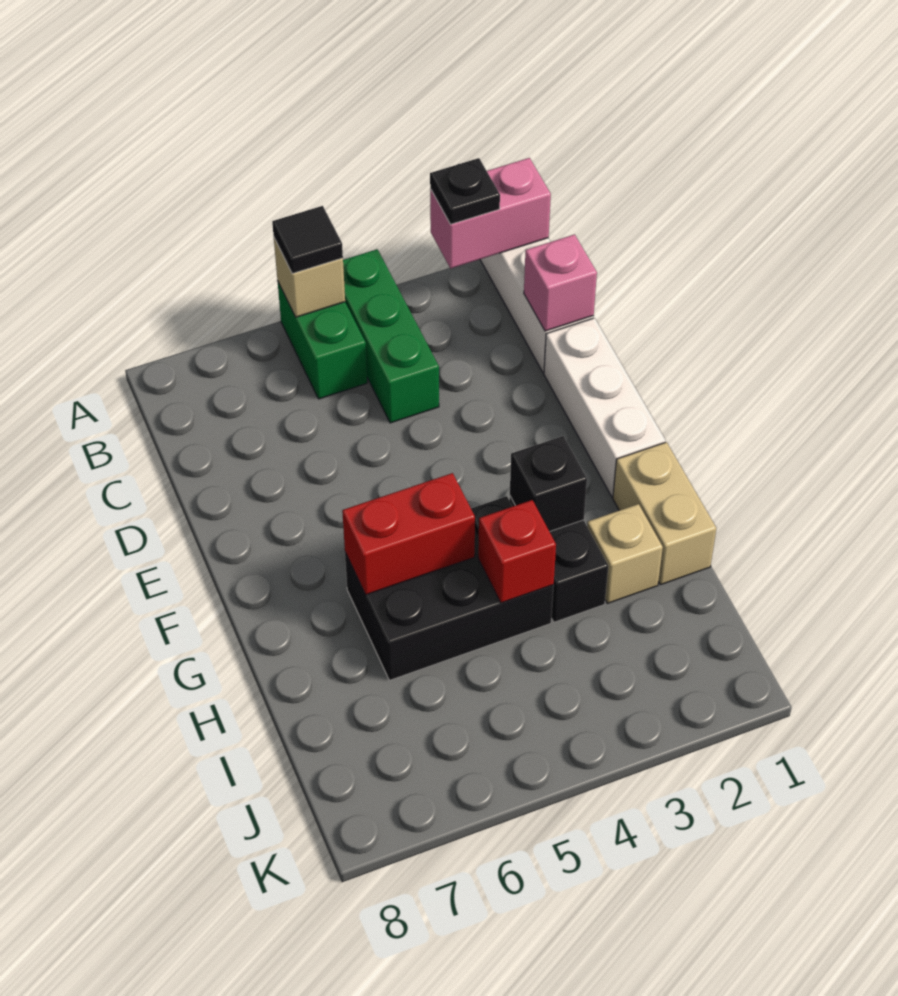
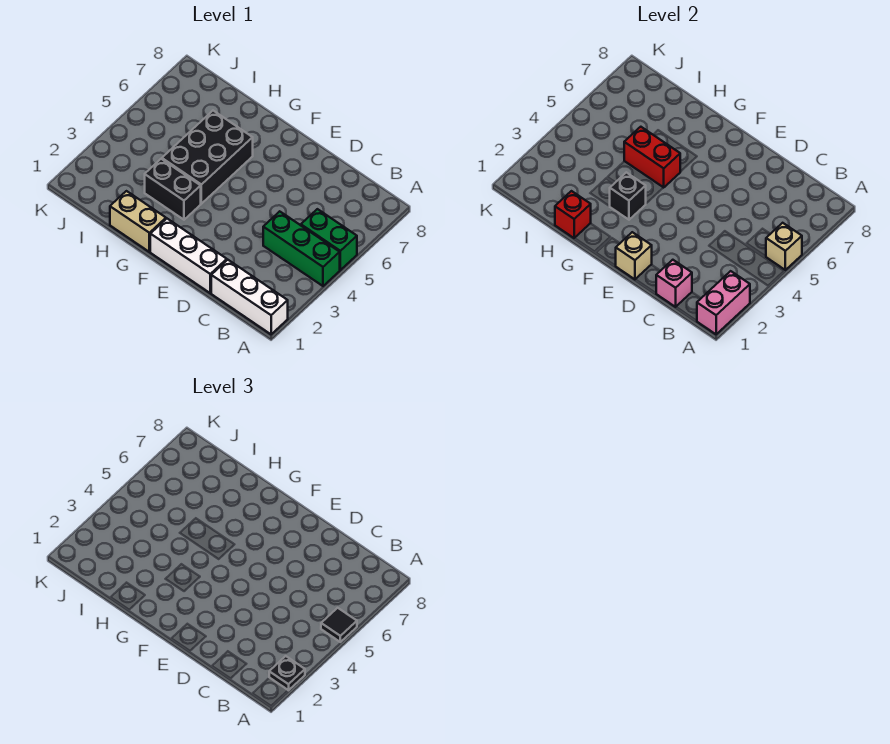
red 1x2 brick [342,473,475,595] -> red 1x2 brick turned to [624,127,680,188]
tan 1x1 brick [587,504,663,603] -> tan 1x1 brick moved to [616,232,652,279]
red 1x1 brick [478,500,556,603] -> red 1x1 brick moved to [555,191,591,238]

